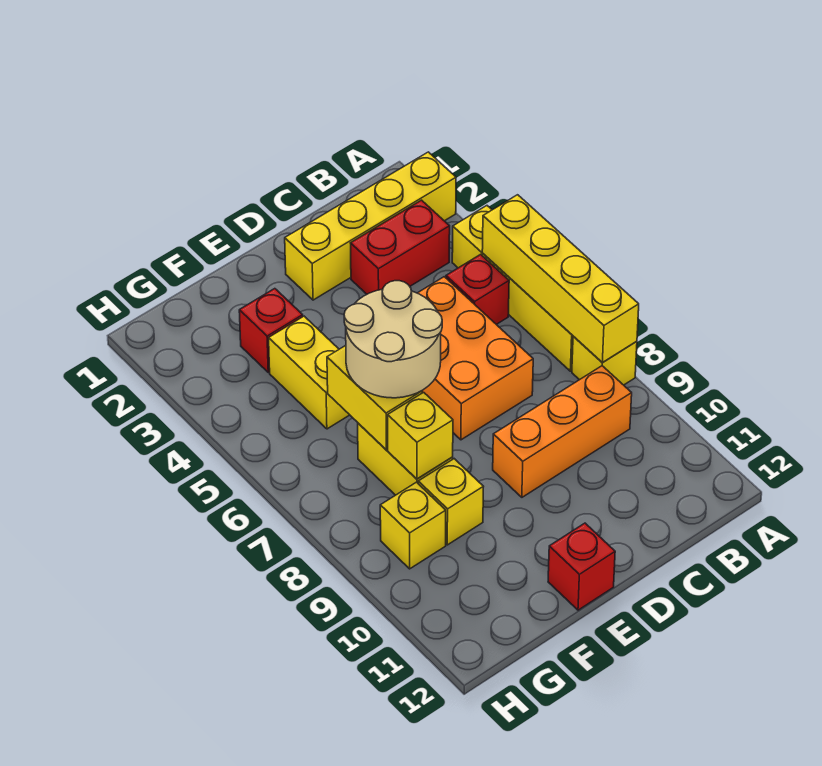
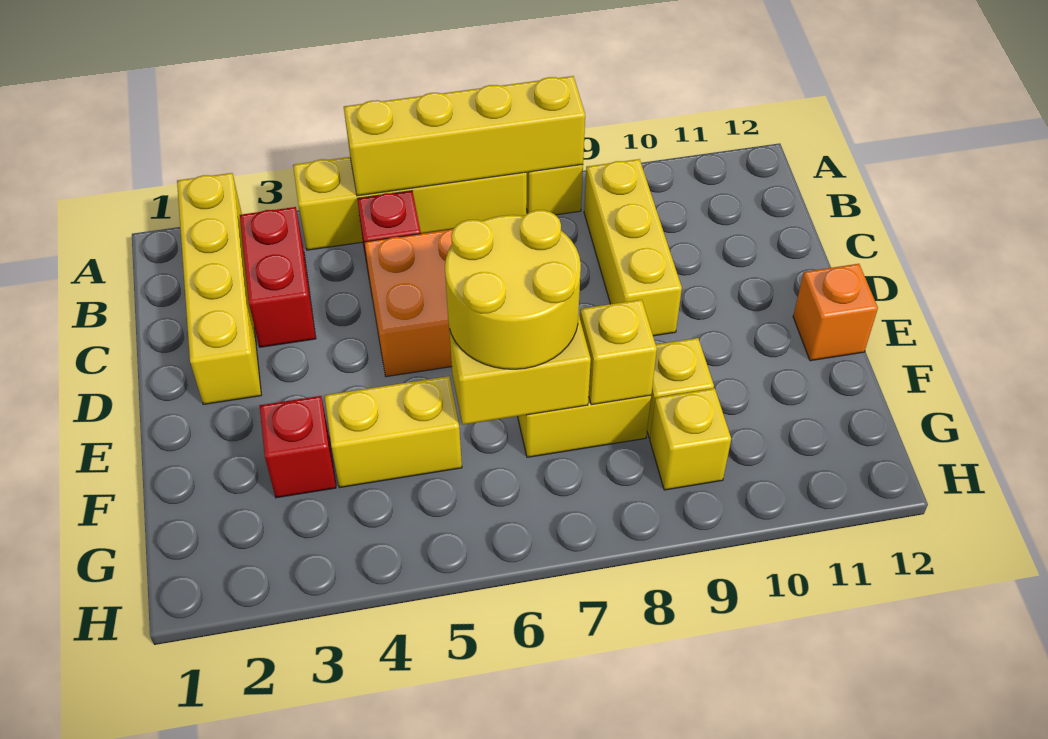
orange 1x3 brick [493,366,632,497] -> yellow 1x3 brick [584,159,682,336]
tan 2x2 round brick [344,281,442,398] -> yellow 2x2 round brick [445,210,581,369]
red 1x1 brick [548,523,615,610] -> orange 1x1 brick [793,264,878,361]

